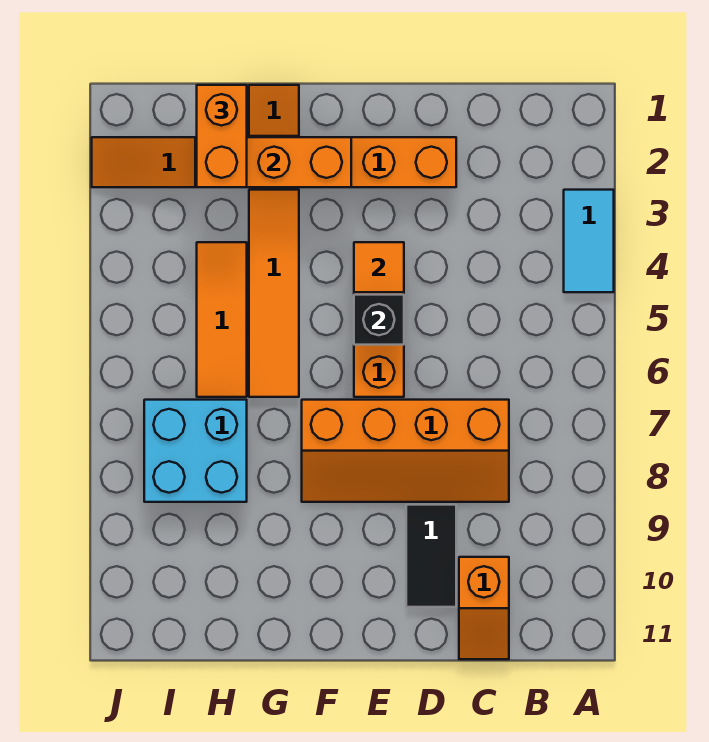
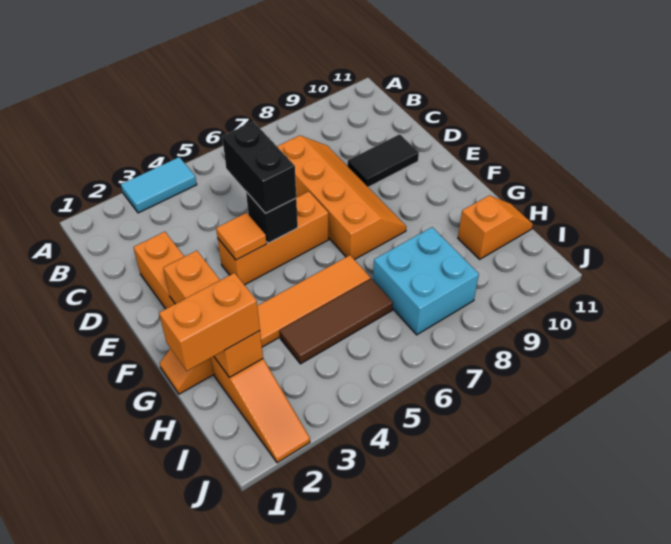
orange 1x2 slope [459,557,509,659] -> orange 1x2 slope moved to [458,196,533,259]
none -> black 1x2 brick [222,122,296,213]
orange 1x3 tile [197,242,247,397] -> brown 1x3 tile [280,279,393,364]

